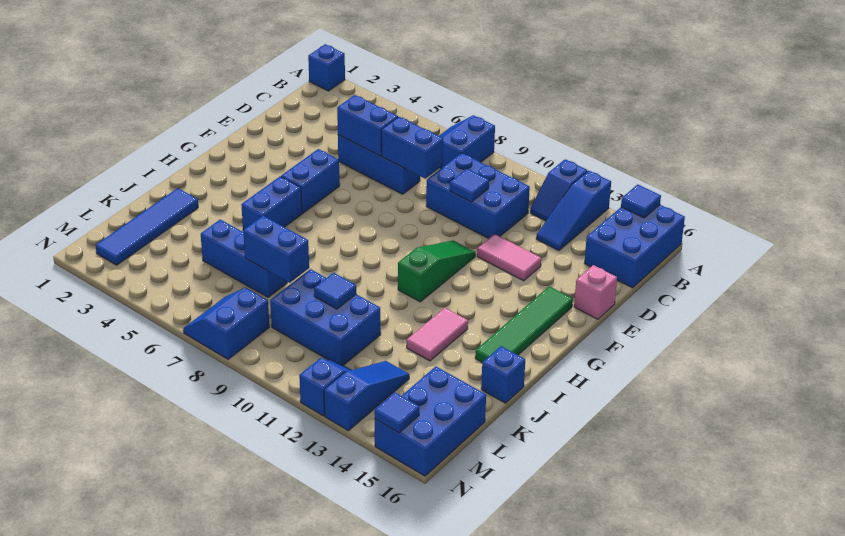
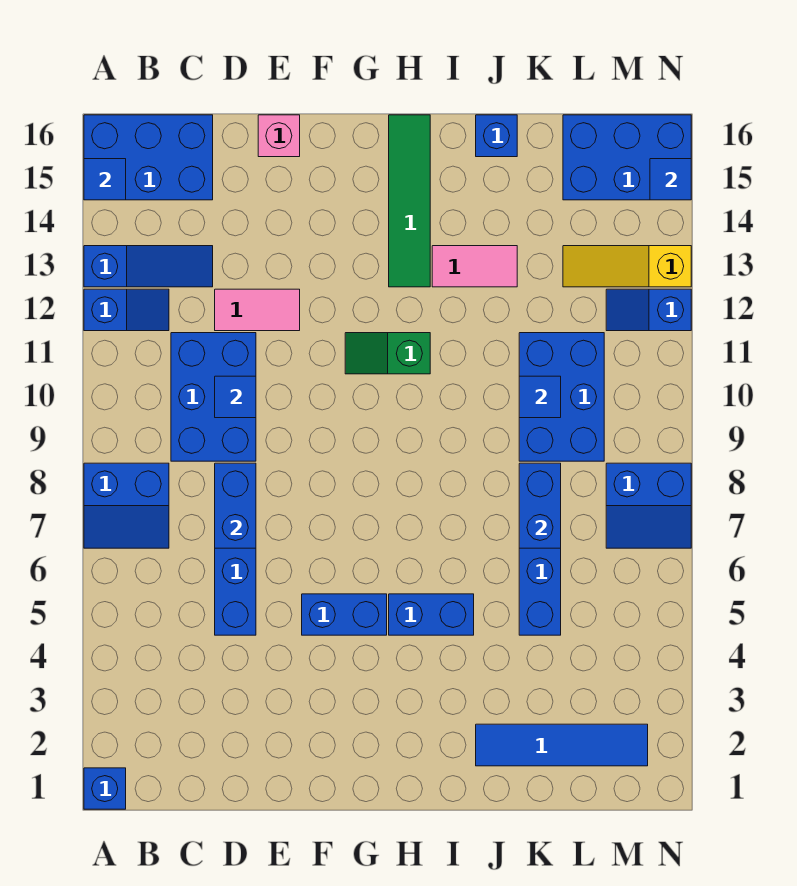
blue 1x2 brick [337,95,398,156] -> none
pink 1x2 tile [477,234,541,281] -> pink 1x2 tile turned to [215,289,300,331]
green 1x3 slope [398,240,475,302] -> green 1x2 slope [345,333,430,374]
green 1x4 tile [475,286,573,362] -> green 1x4 tile turned to [389,115,430,287]
blue 1x3 slope [324,361,409,431] -> yellow 1x3 slope [563,246,691,287]

